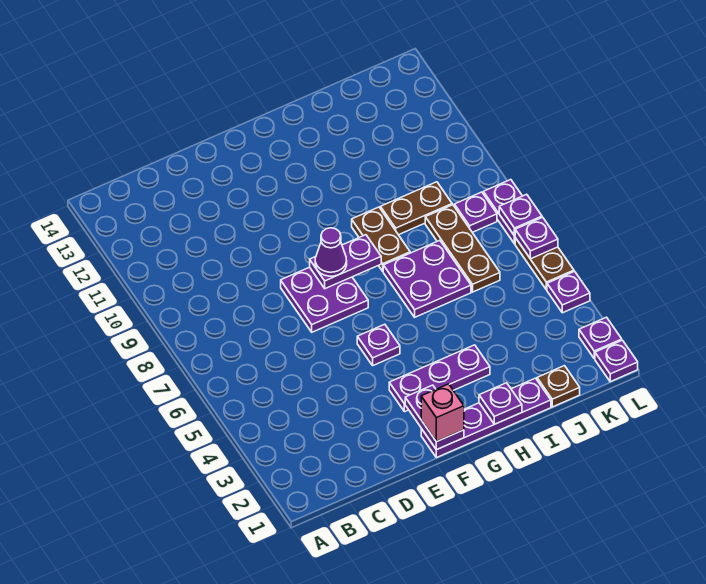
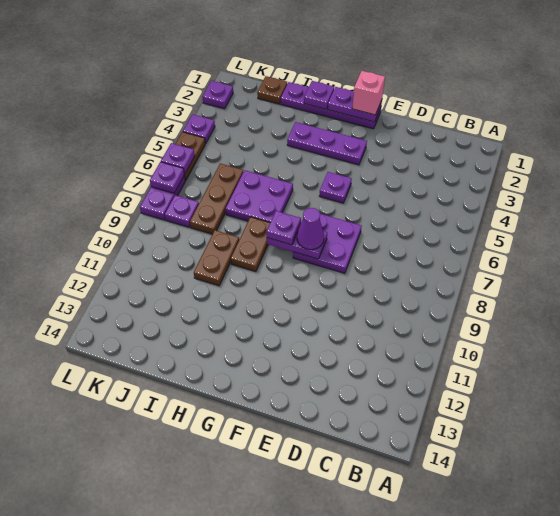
purple 1x2 plate [405,385,464,450] -> purple 1x2 plate turned to [328,87,382,122]
brown 1x2 plate [380,182,452,235] -> brown 1x2 plate turned to [194,230,239,286]
purple 1x1 plate [595,340,638,382] -> purple 1x1 plate moved to [267,211,301,245]

